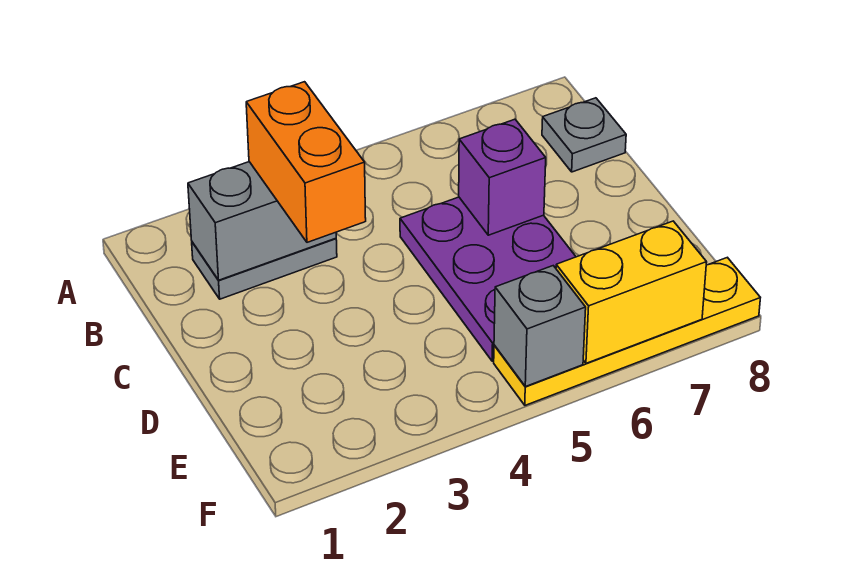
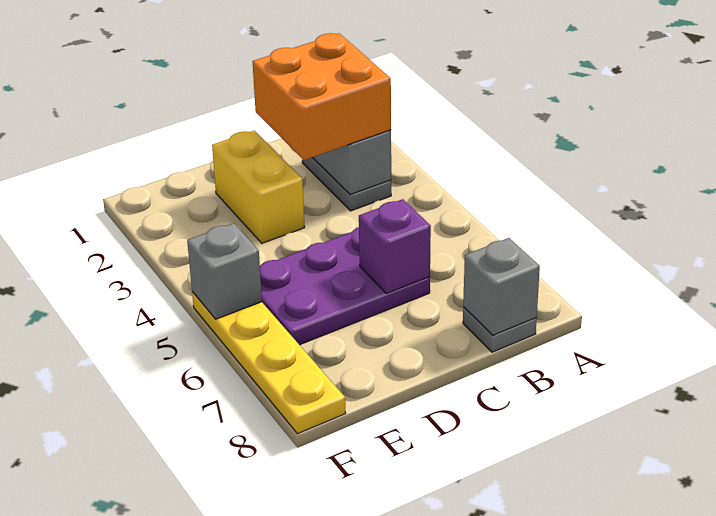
orange 1x2 brick [246,82,366,242] -> orange 2x2 brick [252,33,391,160]
none -> grey 1x1 brick [463,238,540,335]
yellow 1x2 brick [556,221,707,363] -> yellow 1x2 brick moved to [212,130,304,243]

